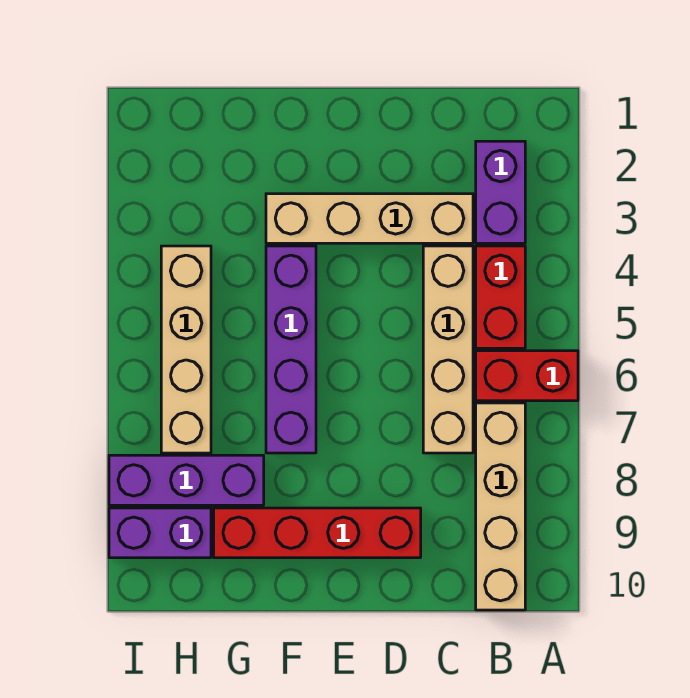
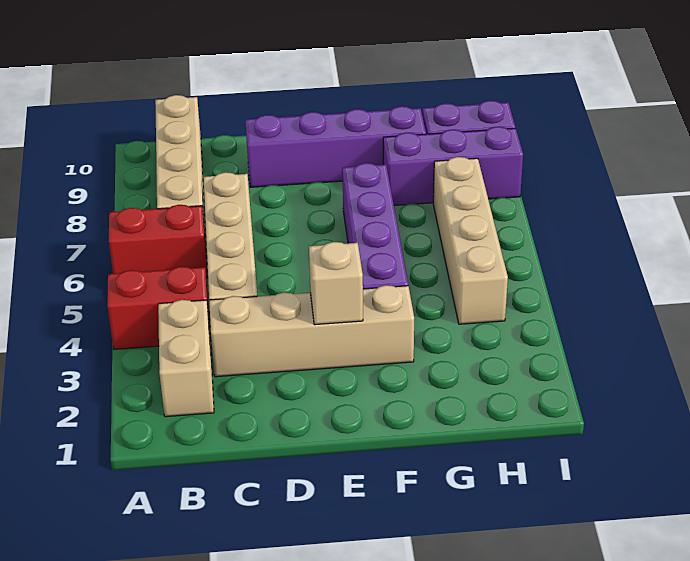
purple 1x2 brick [476,141,525,243] -> tan 1x2 brick [158,300,214,417]
red 1x2 brick [476,246,525,348] -> red 1x2 brick turned to [107,267,210,349]
red 1x4 brick [214,508,421,558] -> purple 1x4 brick [245,106,426,187]
none -> tan 1x1 brick [309,242,363,325]

